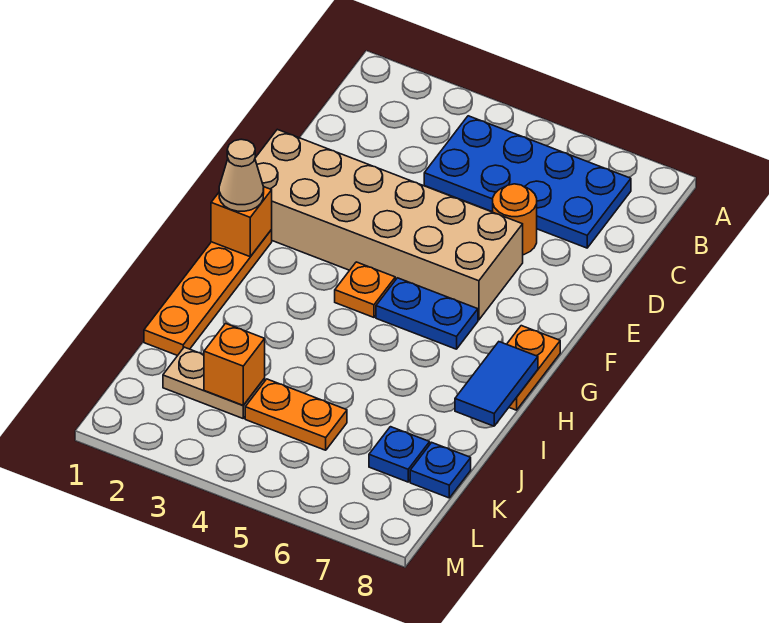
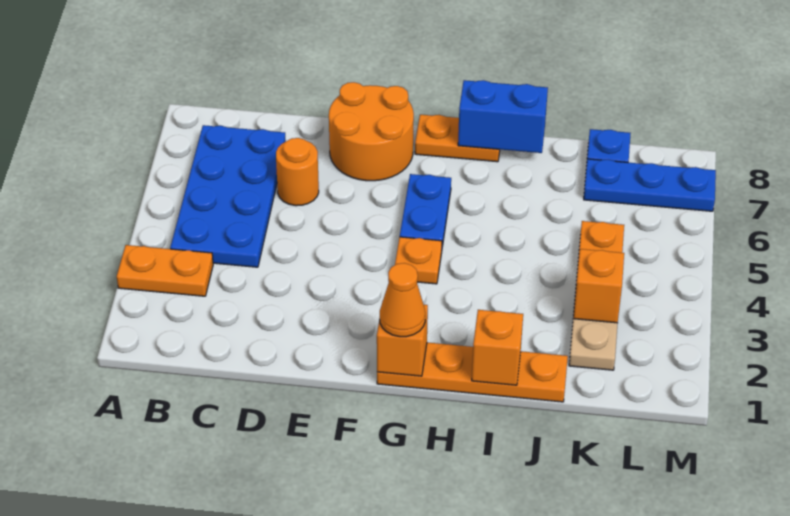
none -> orange 1x2 plate [117,245,213,296]
tan 2x6 brick [255,129,523,320] -> none
none -> orange 2x2 round brick [329,82,414,181]
tan 1x1 cone [219,139,264,211] -> orange 1x1 cone [380,263,425,337]
blue 1x2 tile [455,342,538,426] -> blue 1x2 brick [458,80,548,153]
none -> orange 1x1 brick [472,310,523,385]
blue 1x1 plate [369,427,430,482] -> blue 1x3 plate [584,159,716,211]

